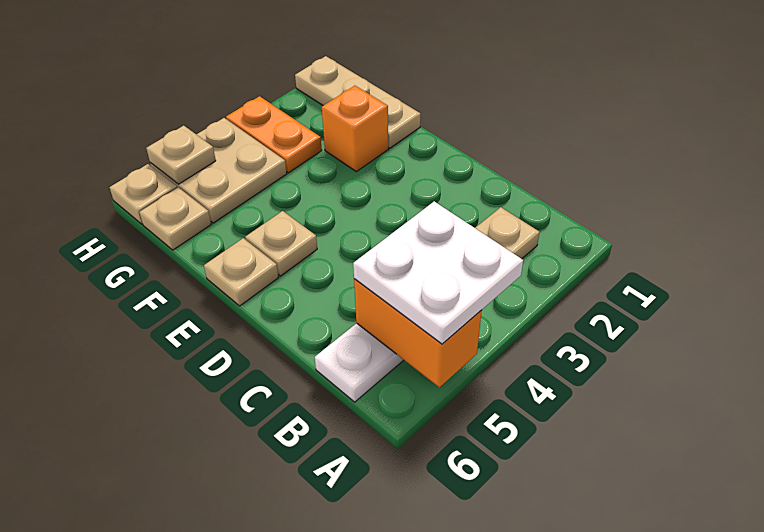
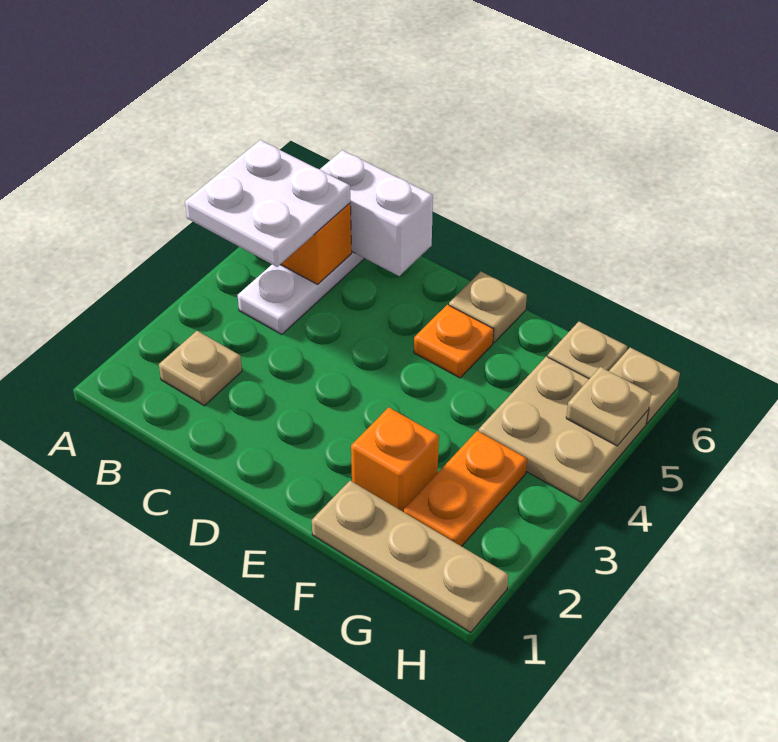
none -> white 1x2 brick [320,150,433,276]
tan 1x1 plate [245,211,317,276] -> orange 1x1 plate [414,305,494,378]
orange 1x2 plate [226,96,322,173] -> orange 1x2 plate turned to [404,431,527,546]

